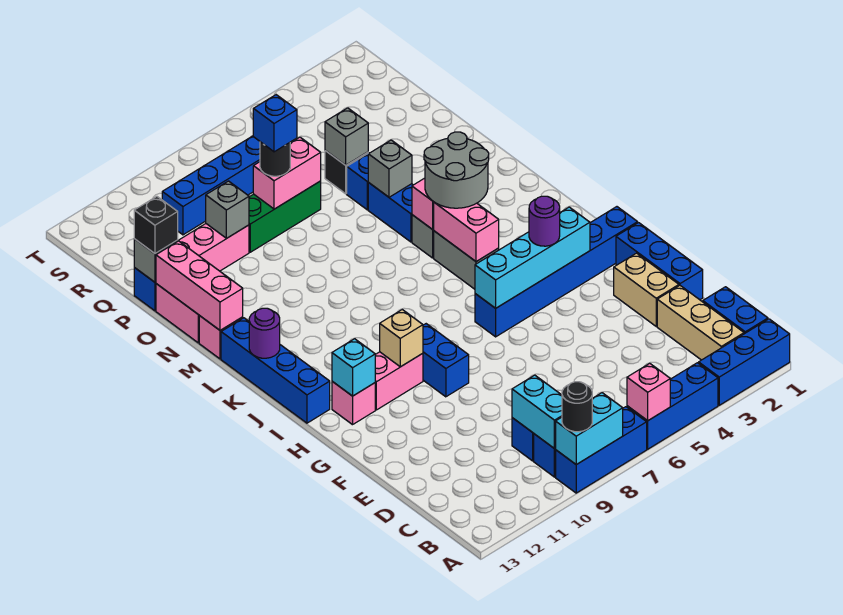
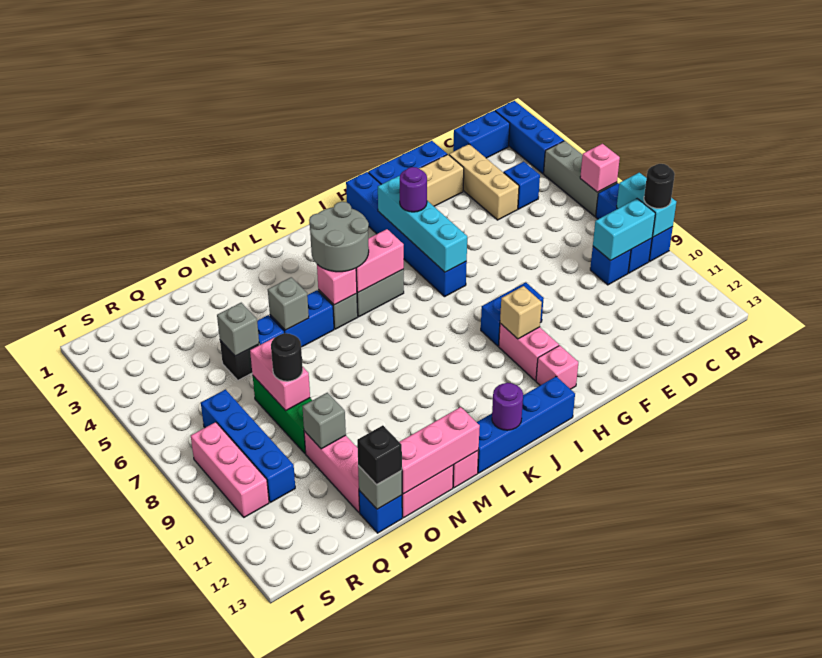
blue 1x3 brick [627,363,718,449] -> grey 1x3 brick [544,141,617,216]
tan 1x3 brick [657,286,744,360] -> tan 1x3 brick turned to [449,144,519,220]
cyan 1x1 brick [332,339,375,396] -> none
blue 1x1 brick [253,95,297,152] -> blue 1x1 brick moved to [504,162,540,209]
none -> pink 1x3 brick [191,422,269,517]

